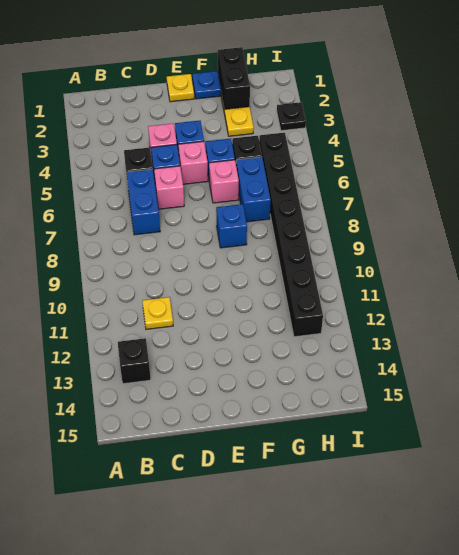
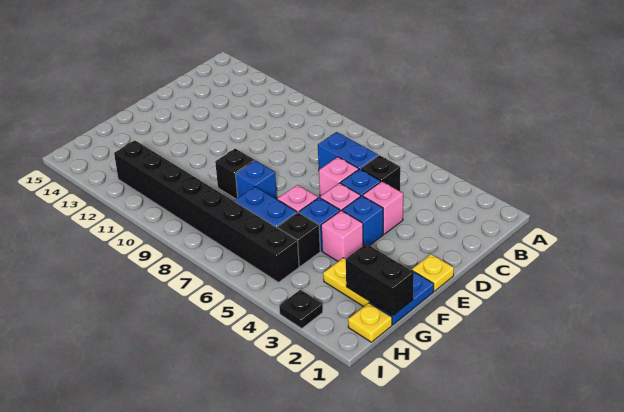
black 1x1 brick [118,338,151,384] -> black 1x1 brick moved to [215,149,255,199]
yellow 1x1 plate [142,297,173,329] -> yellow 1x1 plate moved to [348,303,392,342]
none -> pink 1x1 brick [321,211,363,261]

